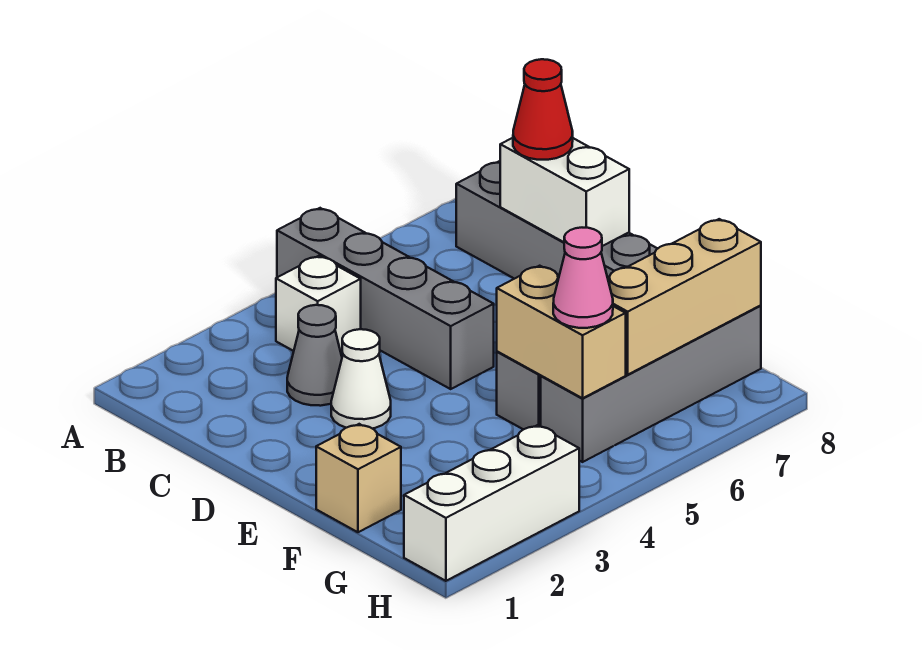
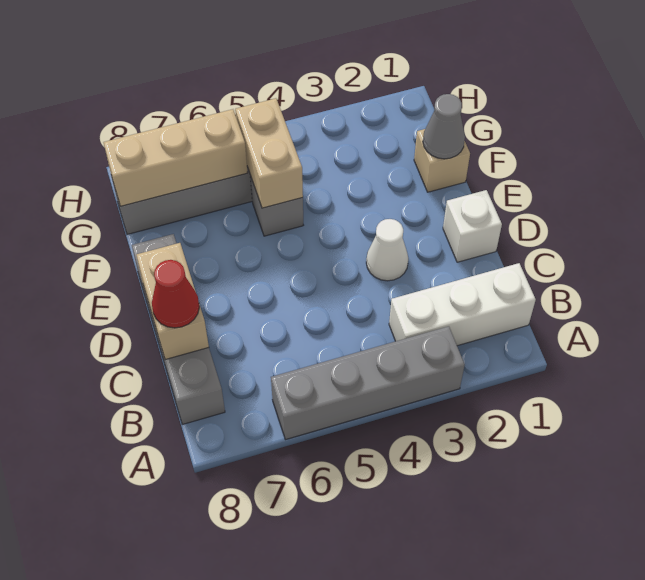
grey 1x4 brick [277,208,494,389] -> grey 1x4 brick turned to [271,326,465,440]
white 1x1 brick [276,256,361,352] -> white 1x1 brick moved to [443,190,502,262]
grey 1x1 cone [287,305,342,406] -> grey 1x1 cone moved to [423,94,465,159]
white 1x2 brick [500,138,629,246] -> tan 1x2 brick [136,243,209,360]
pink 1x1 cone [553,228,613,328] -> none
white 1x3 brick [404,425,579,581] -> white 1x3 brick moved to [389,263,536,346]

